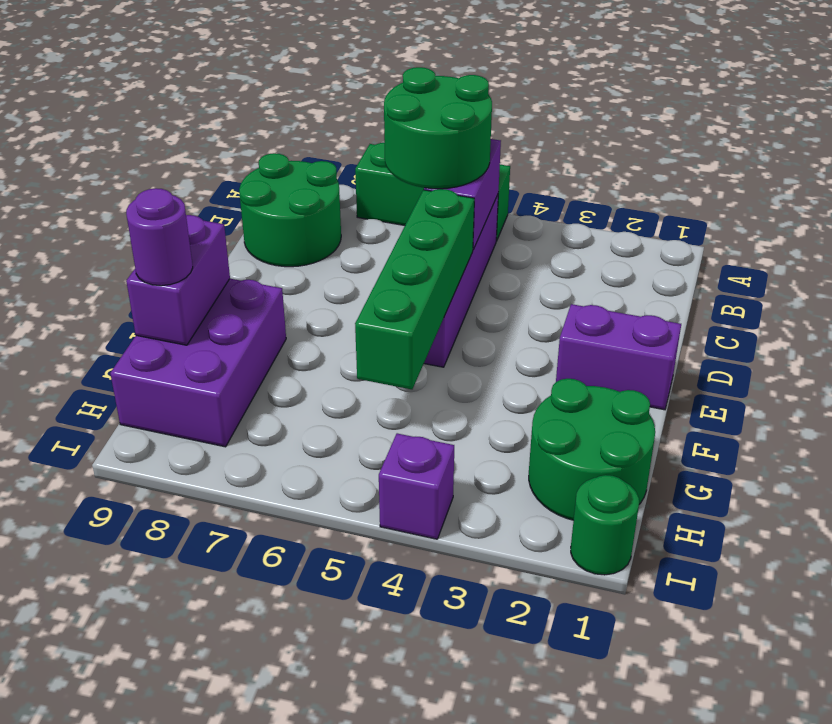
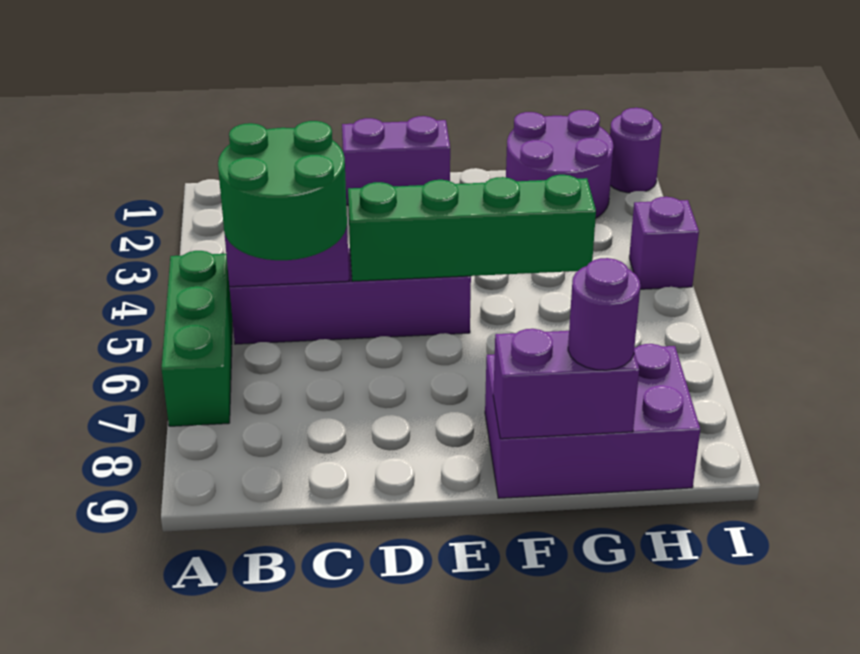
green 2x2 round brick [239,153,341,267] -> none
purple 1x2 brick [556,304,681,410] -> purple 1x2 brick turned to [342,116,450,205]
green 2x2 round brick [529,379,655,520] -> purple 2x2 round brick [506,110,613,218]
green 1x1 round brick [571,475,639,575] -> purple 1x1 round brick [610,108,662,193]

